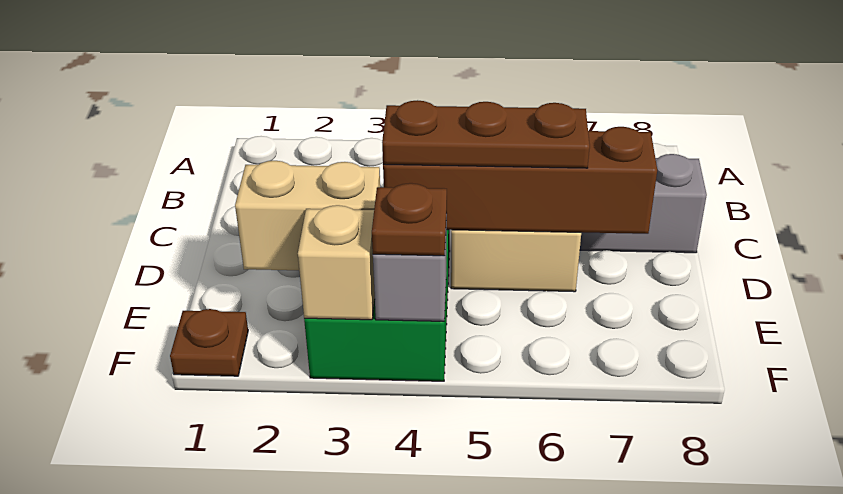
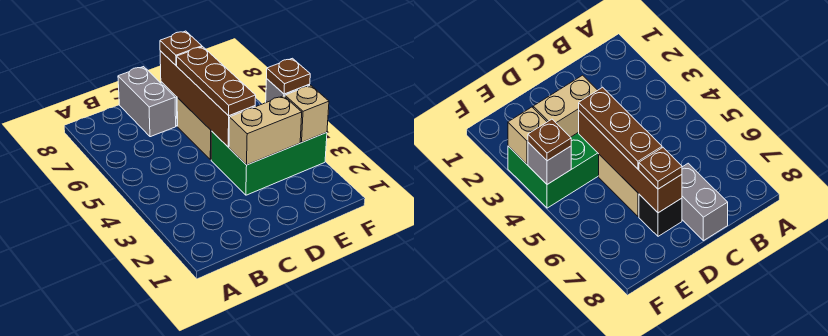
none -> black 1x1 brick [639,194,682,236]
tan 1x2 brick [235,161,380,270] -> tan 1x2 brick turned to [229,96,302,165]
brown 1x1 plate [170,309,248,376] -> brown 1x1 plate moved to [160,31,202,65]

